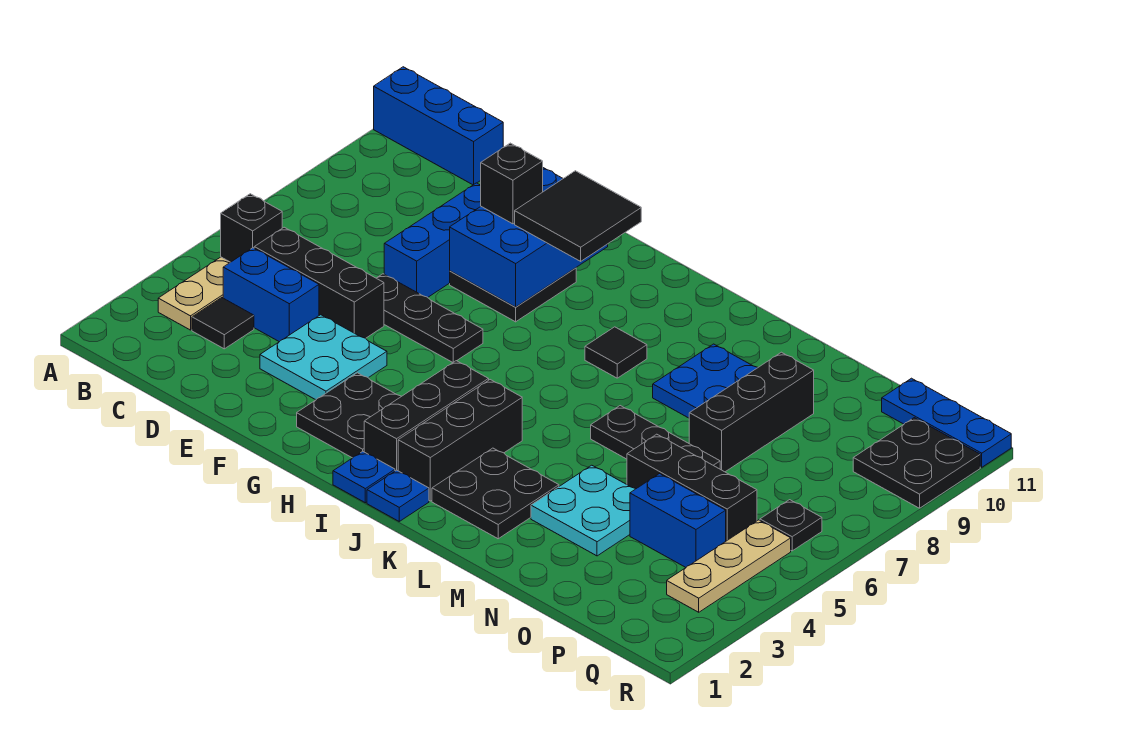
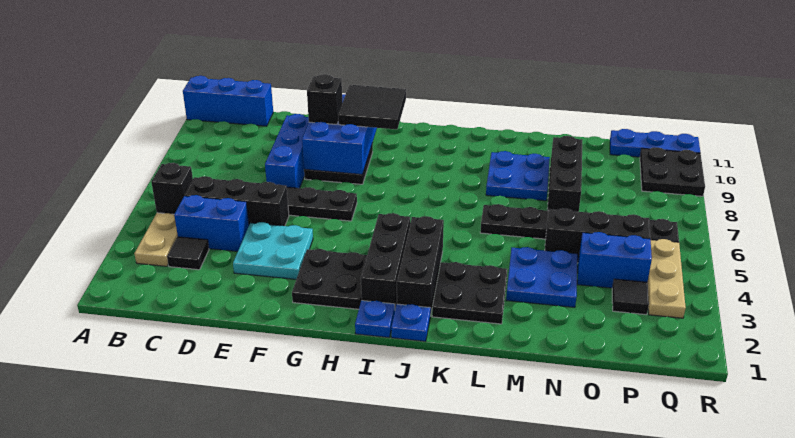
black 1x1 tile [585,327,647,378] -> black 1x1 tile moved to [612,279,649,315]
cyan 2x2 plate [531,465,636,556] -> blue 2x2 plate [506,247,578,307]

